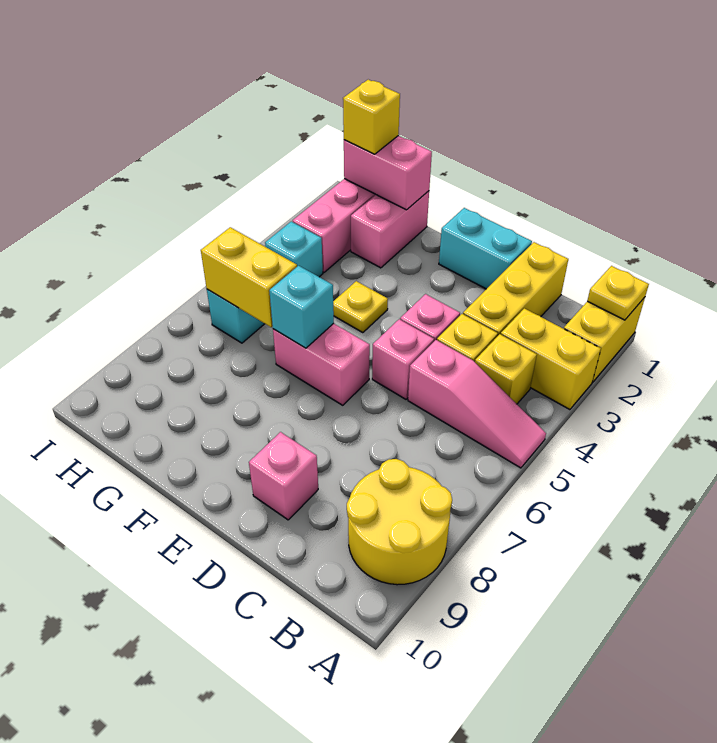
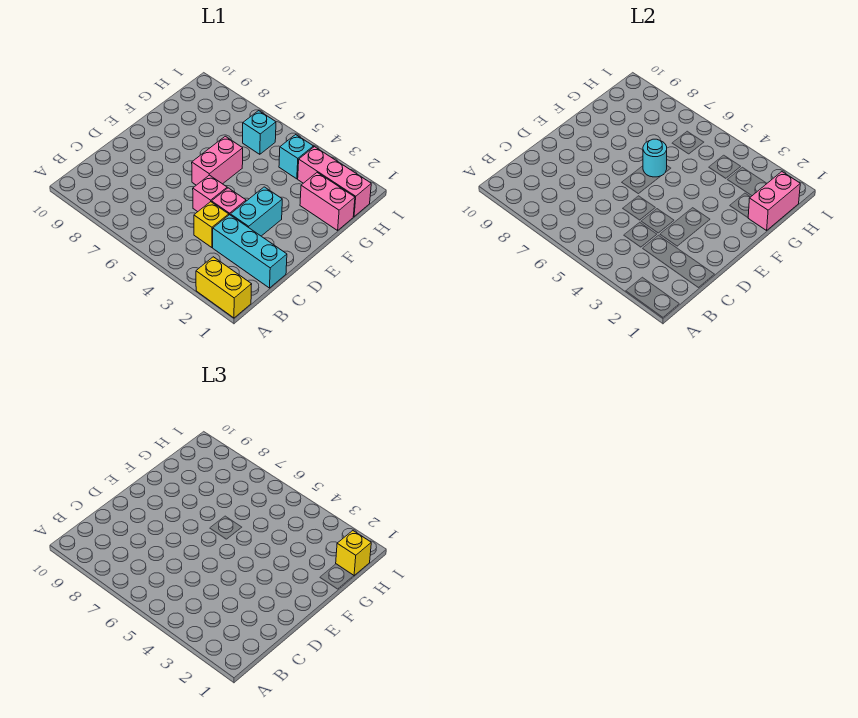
yellow 1x1 plate [587,266,649,320] -> none
yellow 1x2 brick [501,308,601,410] -> none
pink 1x3 slope [408,340,546,468] -> none
yellow 2x2 round brick [347,459,452,585] -> none
yellow 1x1 brick [475,334,537,404] -> none
yellow 1x3 brick [463,242,568,336] -> cyan 1x3 brick [213,215,287,288]
cyan 1x2 brick [439,208,532,289] -> cyan 1x2 brick moved to [230,187,282,236]
pink 1x1 brick [249,432,318,520] -> none
yellow 1x1 plate [333,281,388,333] -> none
cyan 1x1 brick [269,266,334,348] -> cyan 1x1 round brick [643,139,667,177]
yellow 1x2 brick [201,227,297,327] -> none

